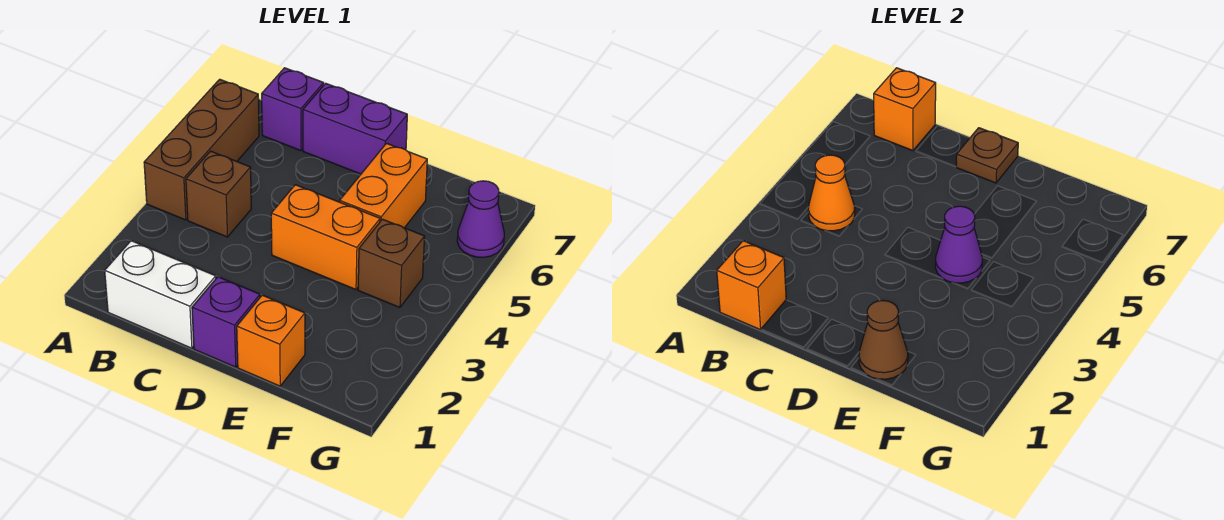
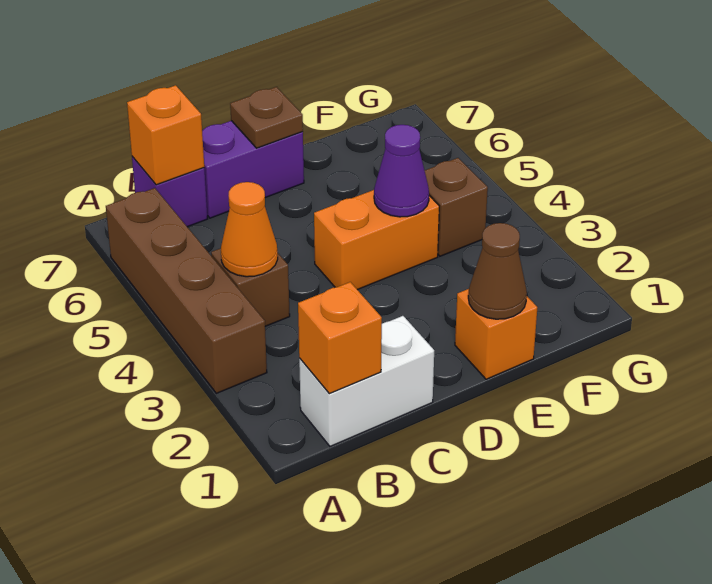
brown 1x3 brick [144,79,259,220] -> brown 1x4 brick [106,188,267,393]
purple 1x1 brick [192,277,260,367] -> none
orange 1x2 brick [340,143,427,228] -> none
purple 1x1 cone [457,181,504,257] -> none

